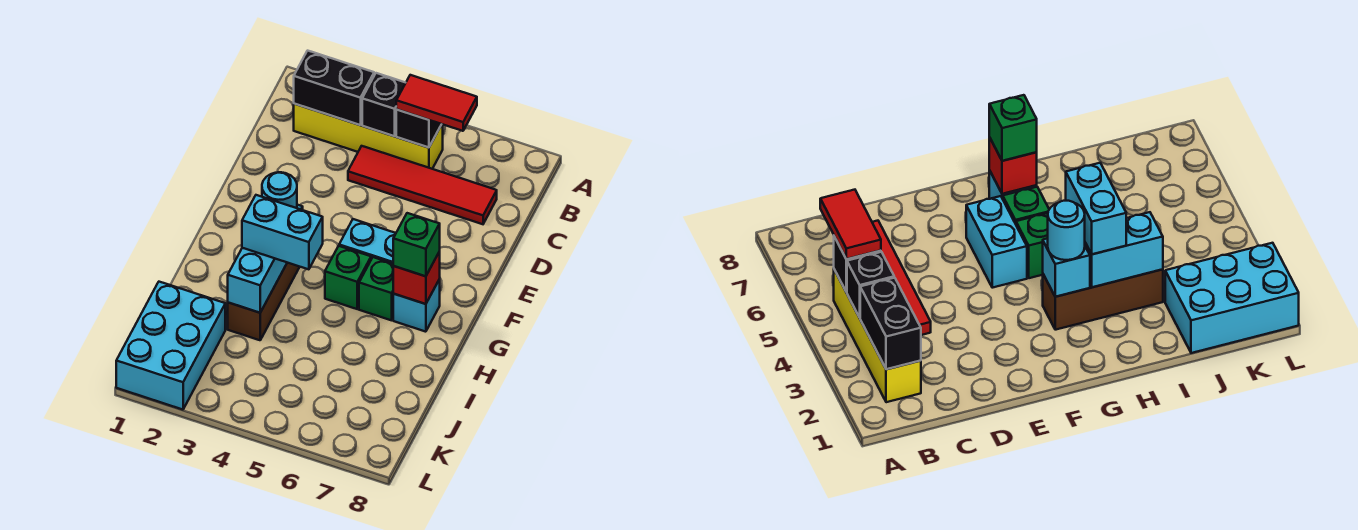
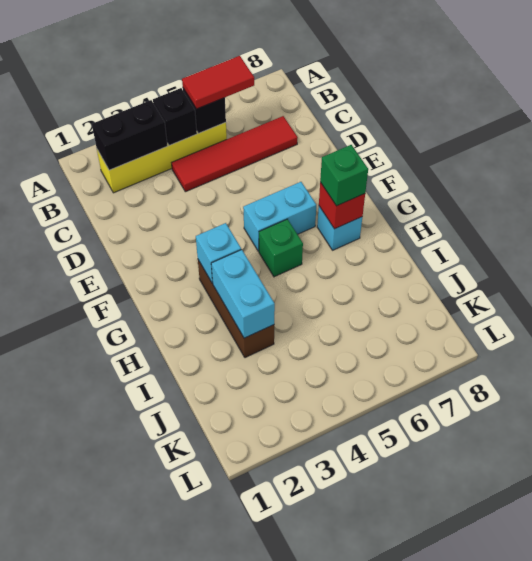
cyan 1x1 round brick [262,172,297,208] -> none
green 1x1 brick [359,257,393,320] -> none
cyan 1x2 brick [242,195,323,269] -> none
cyan 2x3 brick [116,282,225,410] -> none

